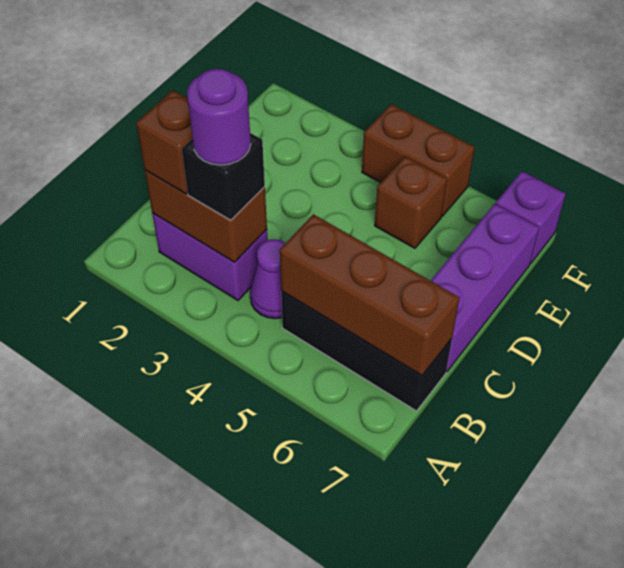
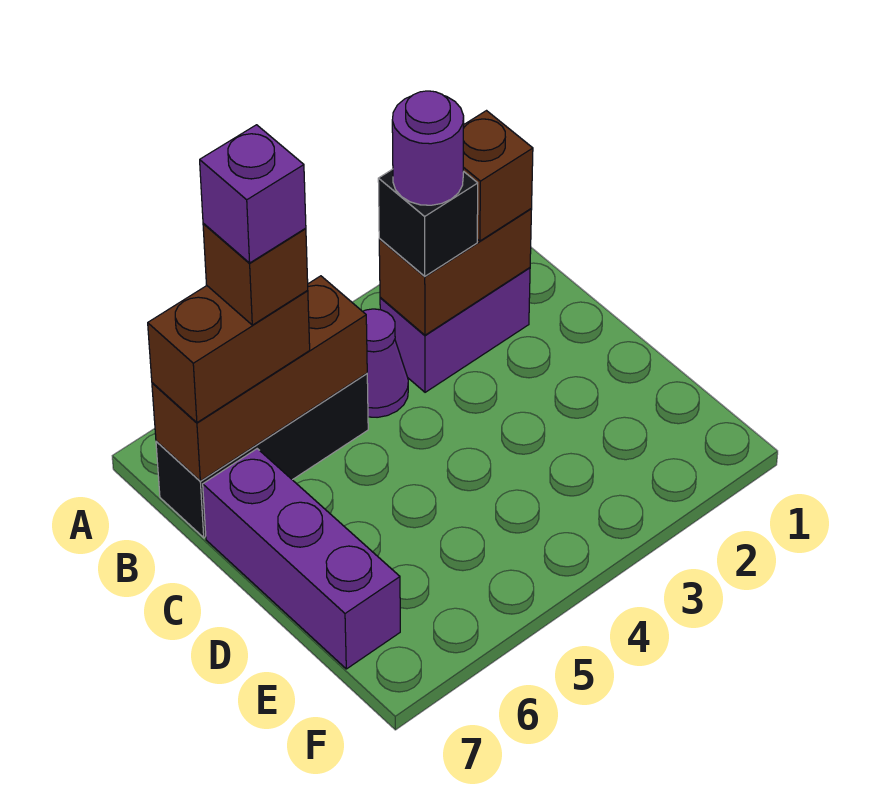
brown 1x1 brick [375,156,447,248] -> brown 1x1 brick moved to [203,223,308,325]
brown 1x2 brick [362,104,475,216] -> brown 1x2 brick moved to [148,286,310,423]
purple 1x1 brick [496,171,566,264] -> purple 1x1 brick moved to [200,125,306,263]

